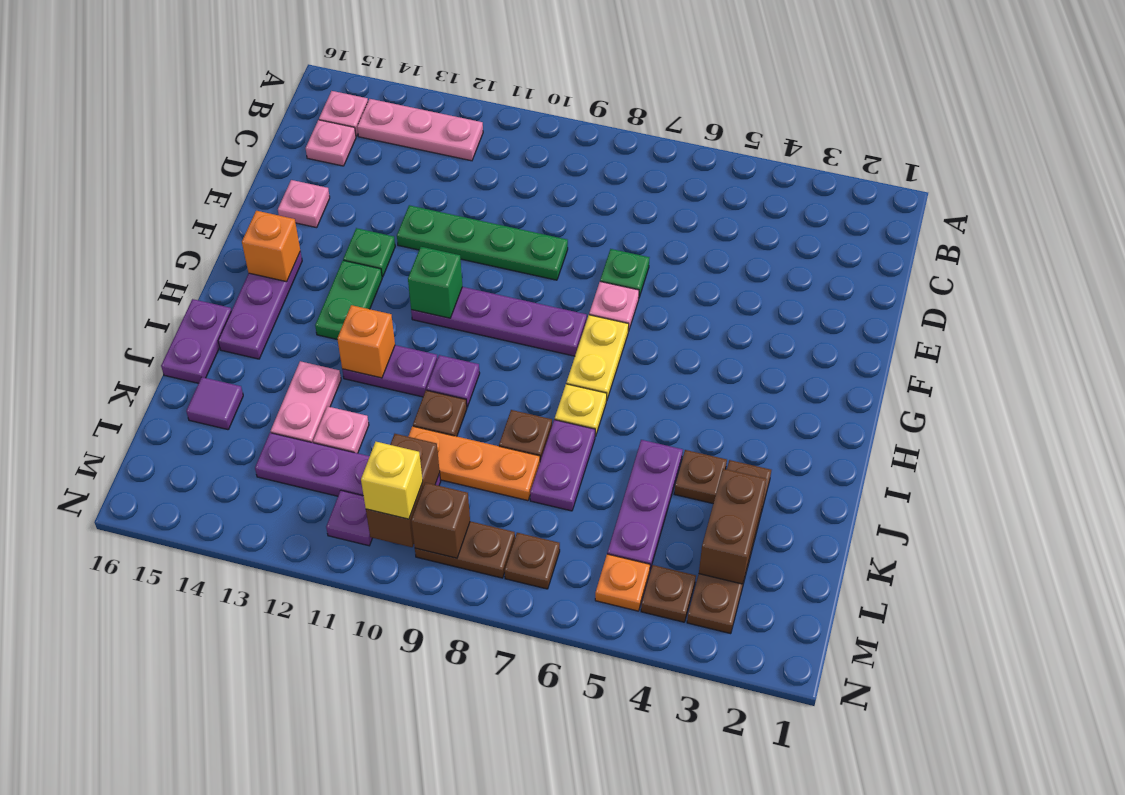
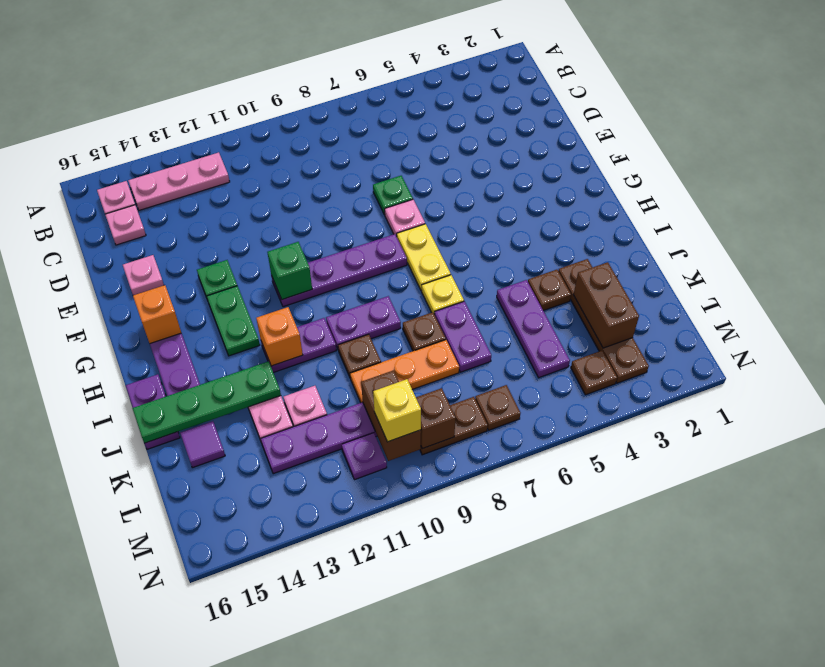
green 1x4 plate [397,205,568,280] -> green 1x4 plate moved to [132,361,281,443]
purple 1x1 plate [426,355,480,407] -> purple 1x2 plate [326,296,401,349]
orange 1x1 plate [595,554,650,611] -> none

